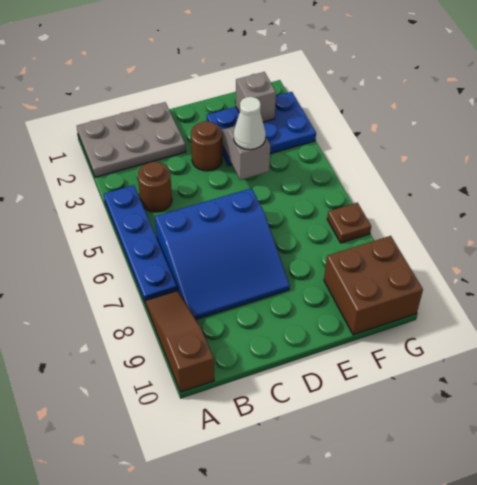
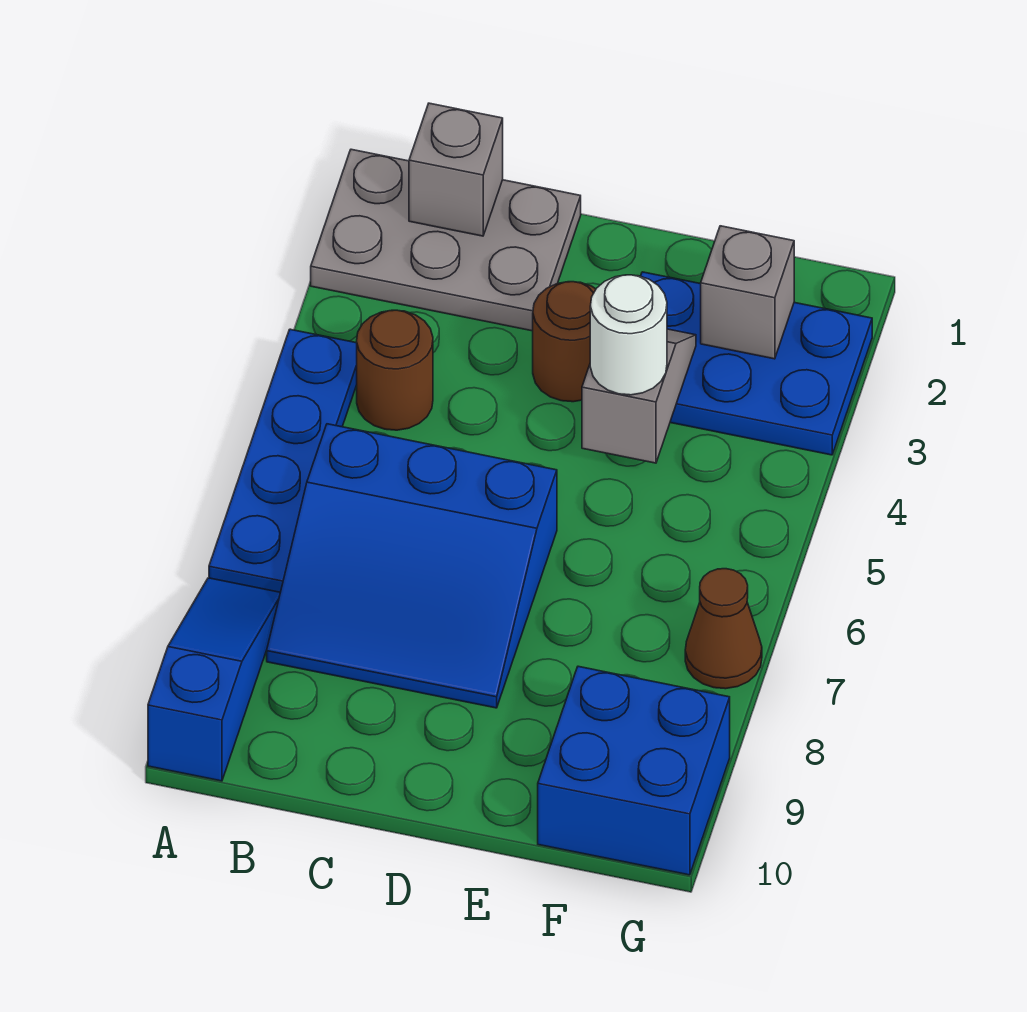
brown 1x3 slope [145,291,214,392] -> blue 1x3 slope [148,578,280,781]
none -> grey 1x1 brick [409,103,503,236]
white 1x1 cone [234,97,266,150] -> white 1x1 round brick [590,275,667,395]
brown 2x2 brick [324,236,423,335] -> blue 2x2 brick [538,666,730,875]
brown 1x1 plate [327,203,371,243] -> brown 1x1 cone [685,569,762,689]

